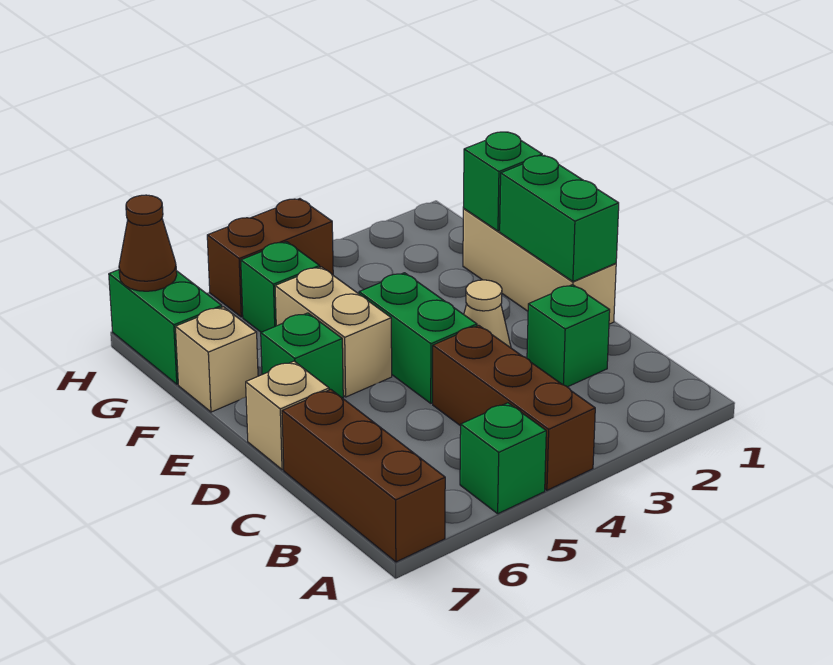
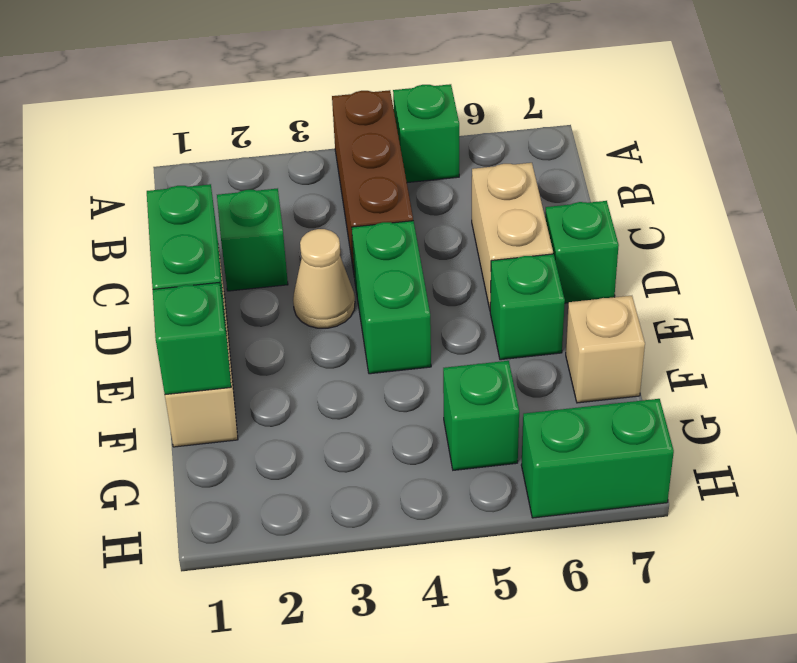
brown 1x3 brick [282,389,445,562] -> none
tan 1x1 brick [246,361,329,470] -> green 1x1 brick [545,201,619,303]
tan 1x2 brick [275,267,392,397] -> tan 1x2 brick moved to [472,163,553,309]
green 1x2 brick [109,270,222,384] -> green 1x2 brick turned to [521,399,674,518]
brown 1x2 brick [207,199,333,317] -> none
brown 1x1 cone [119,195,177,291] -> none

